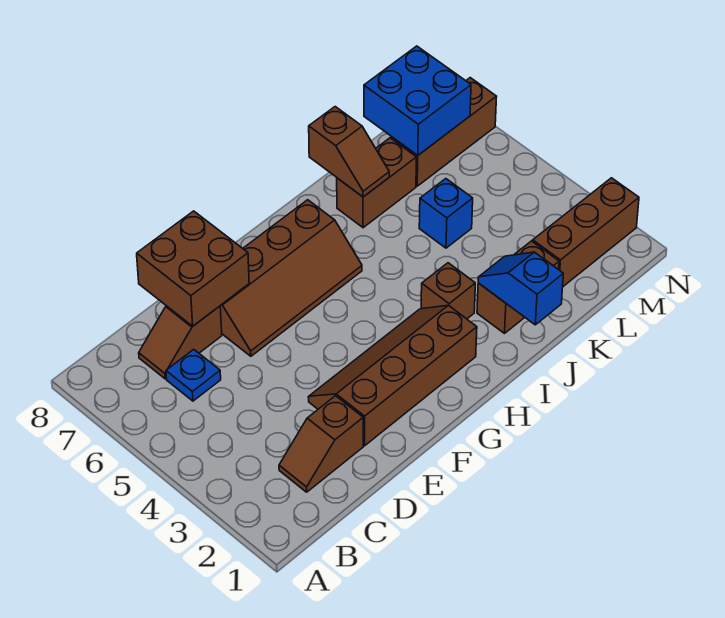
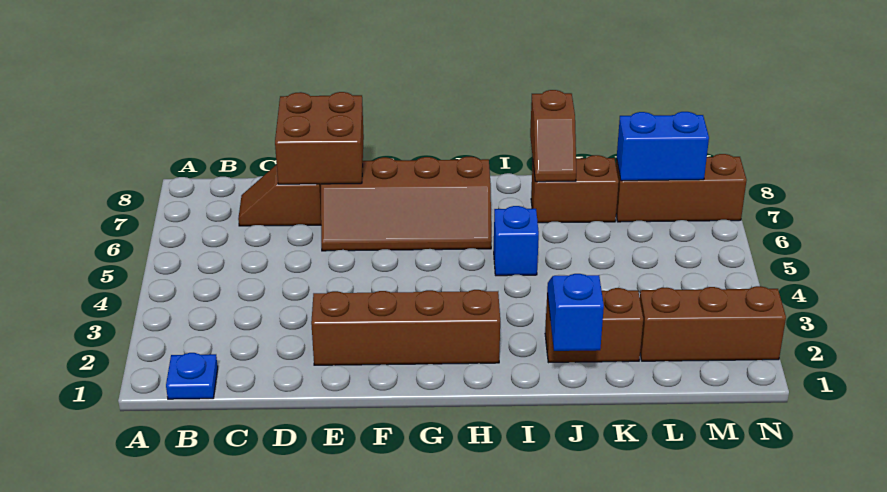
brown 1x2 slope [279,396,363,492] -> none
blue 1x1 plate [166,349,221,401] -> blue 1x1 plate moved to [166,353,218,399]
brown 1x1 brick [421,263,475,319] -> none
blue 1x1 brick [419,179,473,248] -> blue 1x1 brick moved to [494,206,539,276]
blue 2x2 brick [364,46,471,155] -> blue 1x2 brick [617,112,709,181]

